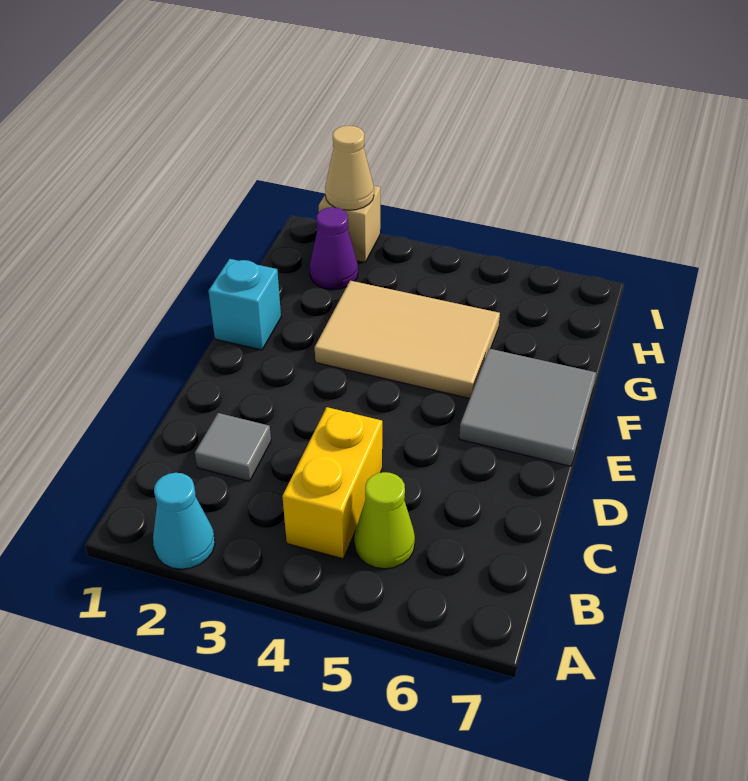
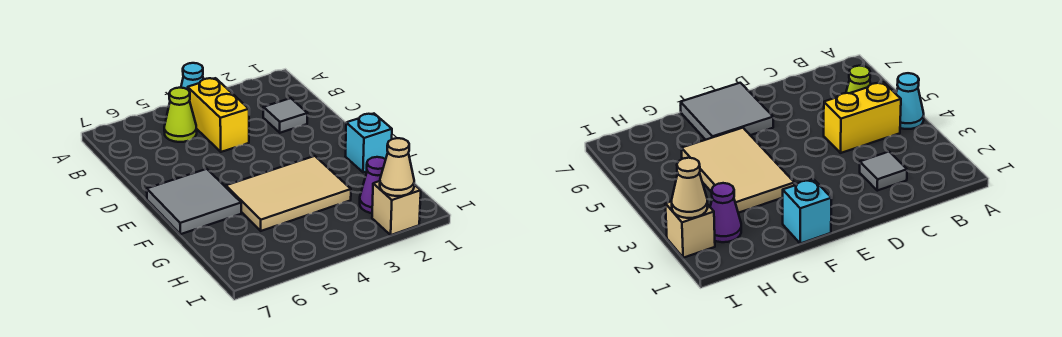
cyan 1x1 cone [153,473,215,569] -> cyan 1x1 cone moved to [181,63,203,89]

